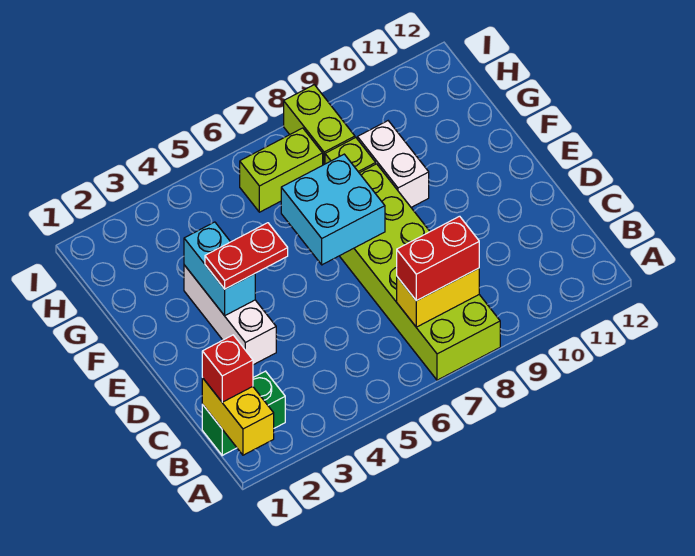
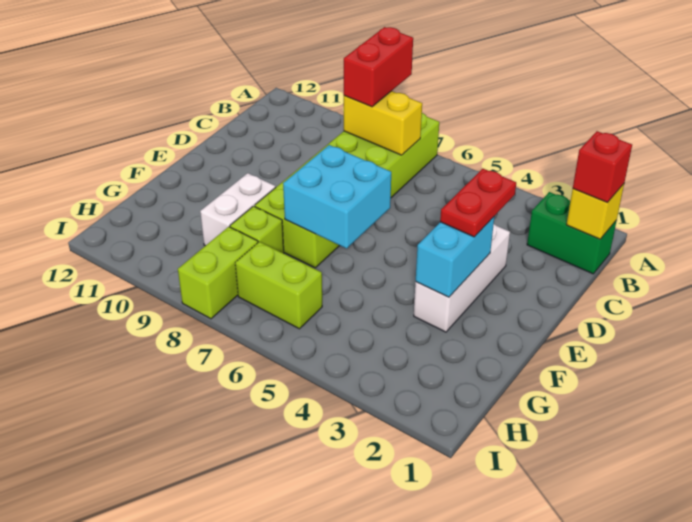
yellow 1x2 brick [202,378,274,455] -> yellow 1x1 brick [567,184,624,239]
red 1x2 brick [397,216,479,301] -> red 1x2 brick turned to [344,27,413,107]
red 1x2 plate [205,223,288,289] -> red 1x2 plate turned to [440,169,516,237]

